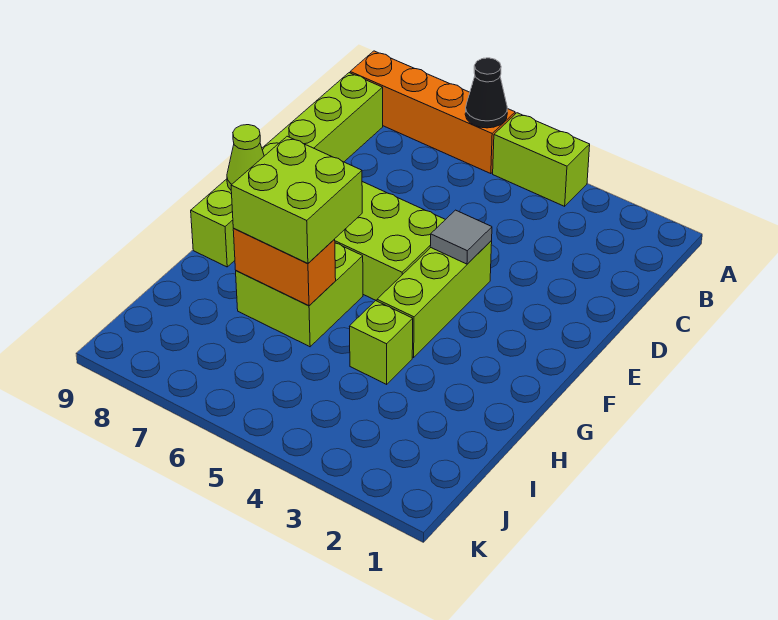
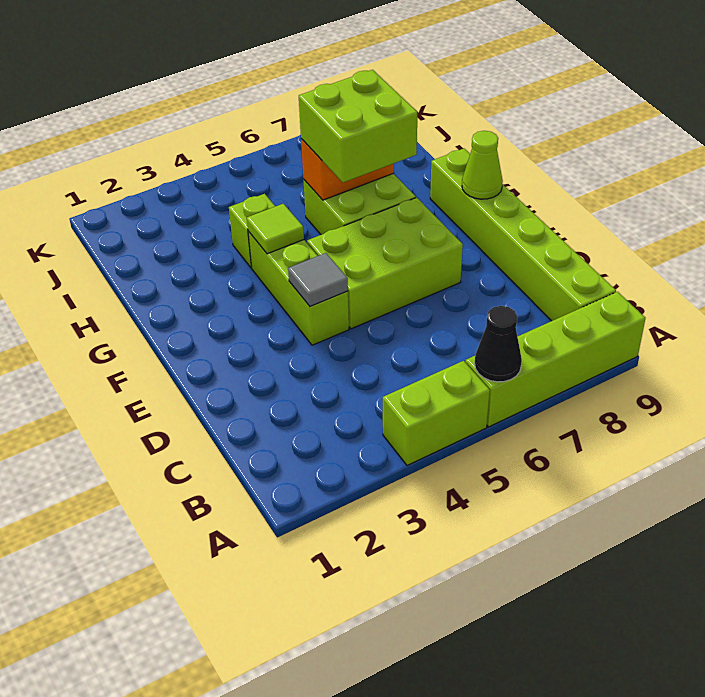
orange 1x4 brick [350,51,515,174] -> lime 1x4 brick [465,292,645,427]
none -> lime 1x1 tile [247,204,304,254]

